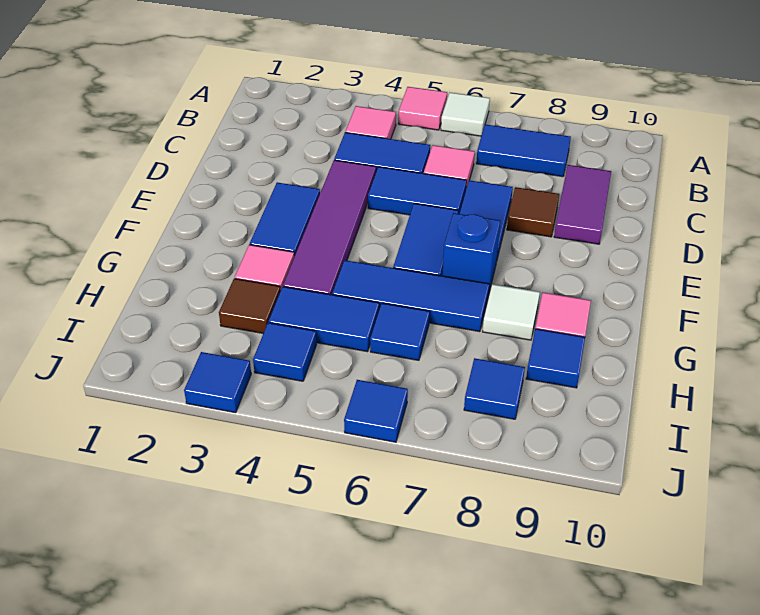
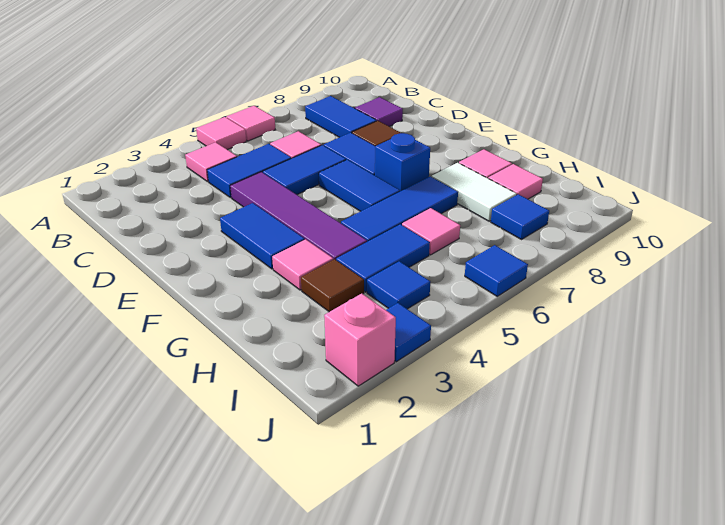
white 1x1 tile [441,93,490,136] -> pink 1x1 tile [227,106,275,141]
blue 1x2 tile [476,124,571,177] -> blue 1x2 tile turned to [305,96,377,137]
purple 1x2 tile [554,165,611,244] -> purple 1x1 tile [355,97,403,127]
white 1x1 tile [483,284,540,340] -> white 1x2 tile [432,163,517,221]
blue 1x1 tile [370,303,430,360] -> pink 1x1 tile [402,208,460,255]
blue 1x1 tile [526,329,585,388] -> pink 1x1 tile [488,164,543,199]
none -> pink 1x1 brick [324,294,396,386]

